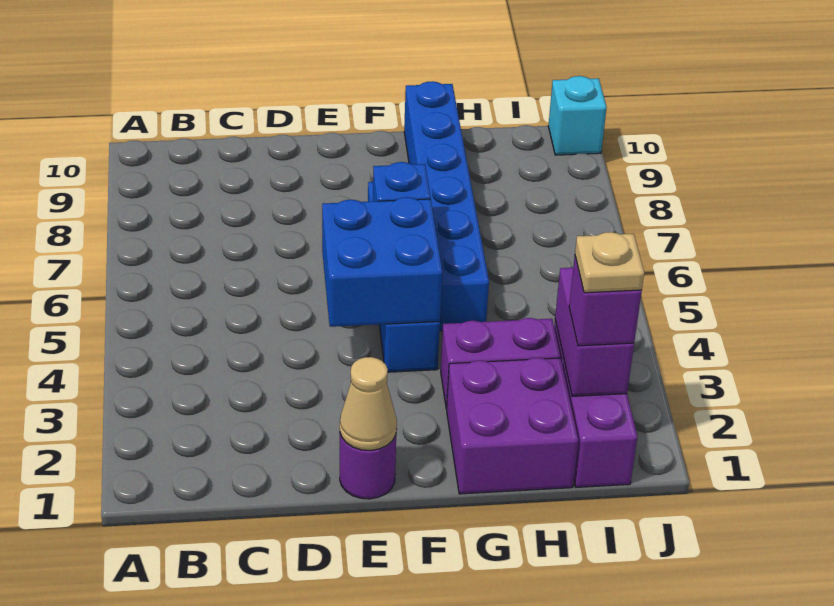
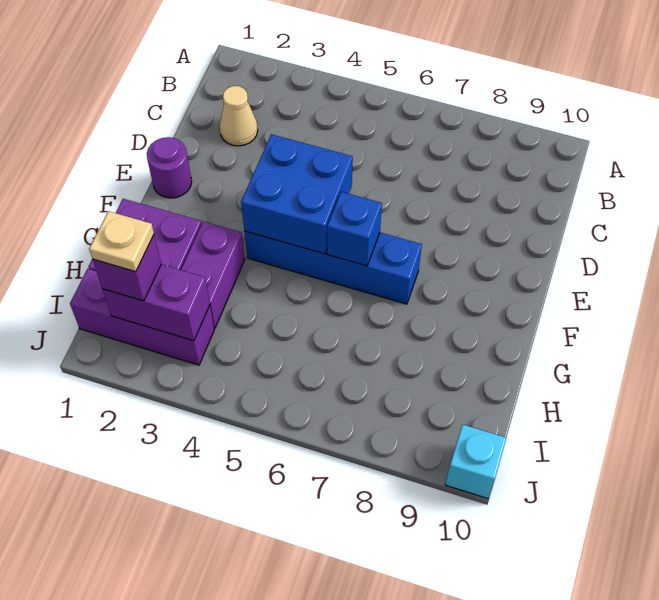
tan 1x1 cone [340,357,397,450] -> tan 1x1 cone moved to [220,86,258,146]
blue 1x6 brick [404,81,489,331] -> none

